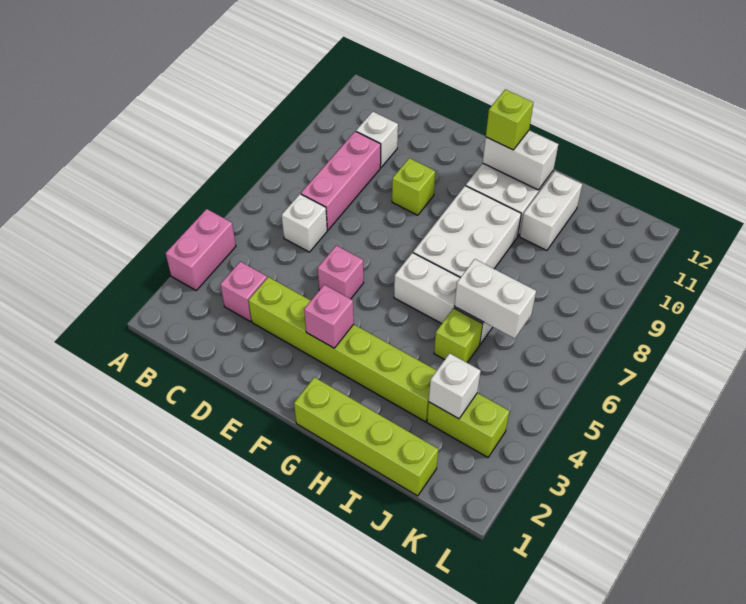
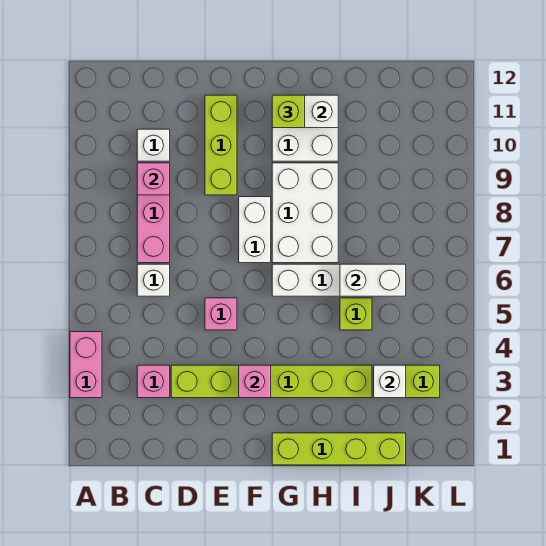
none -> pink 1x1 brick [137,163,170,195]
lime 1x1 brick [392,158,436,215] -> lime 1x3 brick [205,95,237,195]
white 1x2 brick [520,171,582,251] -> white 1x2 brick moved to [239,197,271,263]

